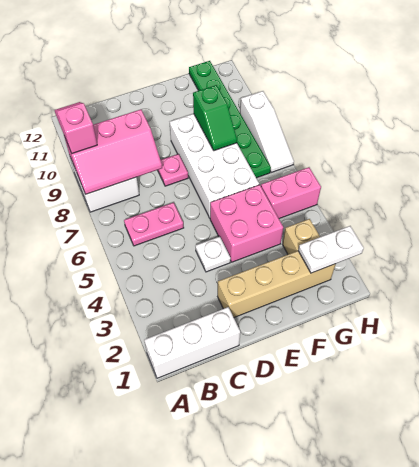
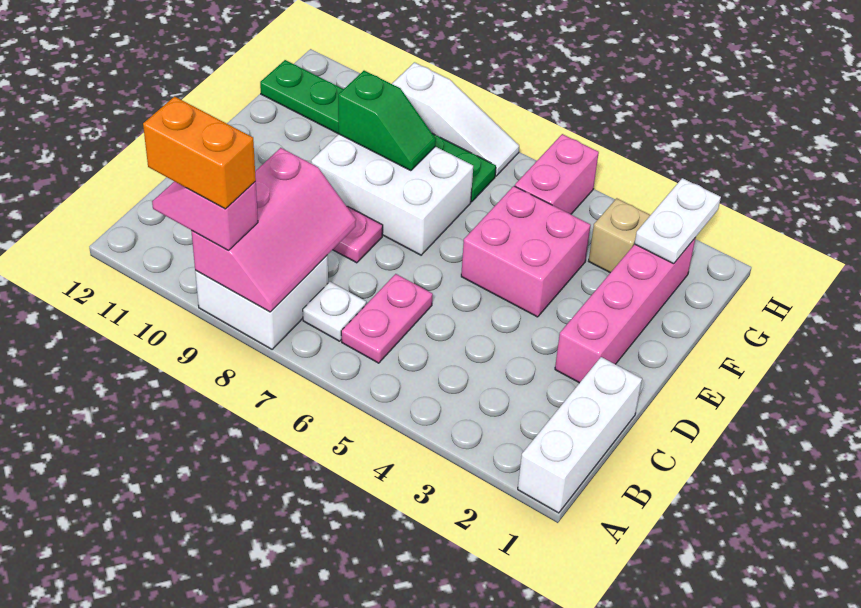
none -> orange 1x2 brick [143,97,256,209]
tan 1x4 brick [218,251,336,317] -> pink 1x4 brick [555,239,695,383]
white 1x1 plate [196,236,231,272] -> white 1x1 plate moved to [303,282,366,341]
white 2x4 brick [170,114,259,218] -> white 2x3 brick [311,134,473,255]

